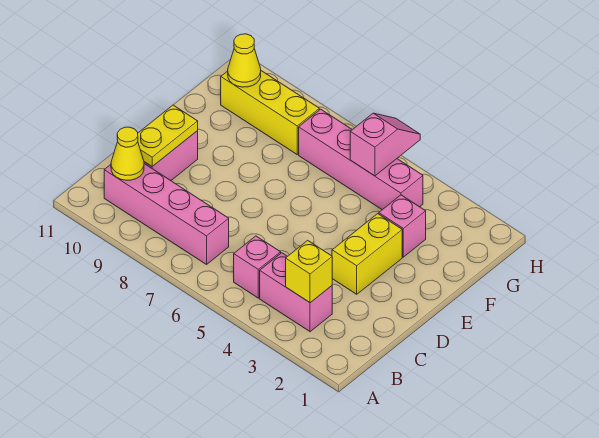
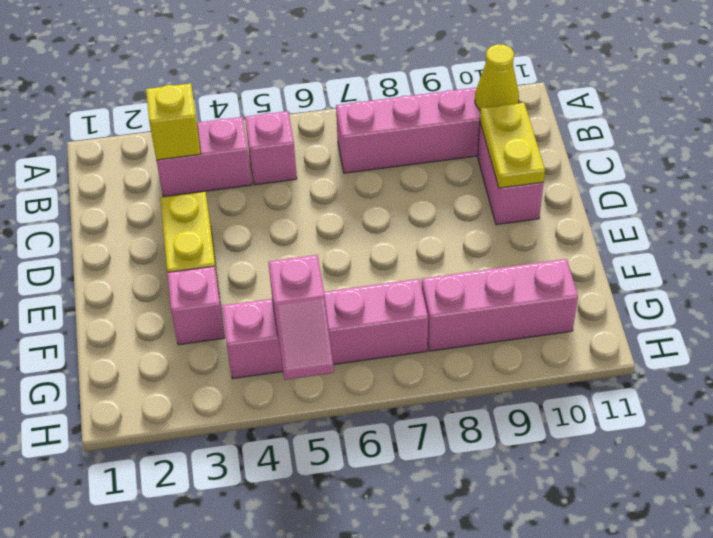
yellow 1x3 brick [221,71,319,154] -> pink 1x3 brick [422,259,578,351]
yellow 1x1 cone [228,34,261,87] -> none

